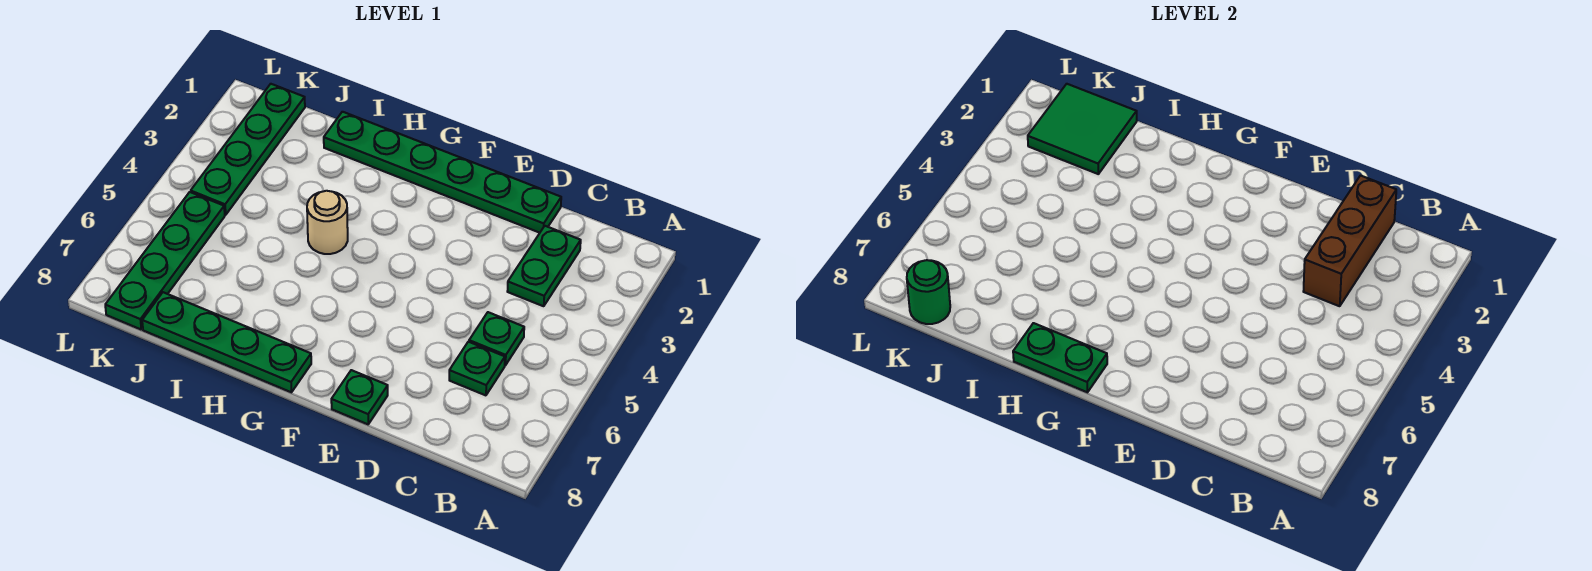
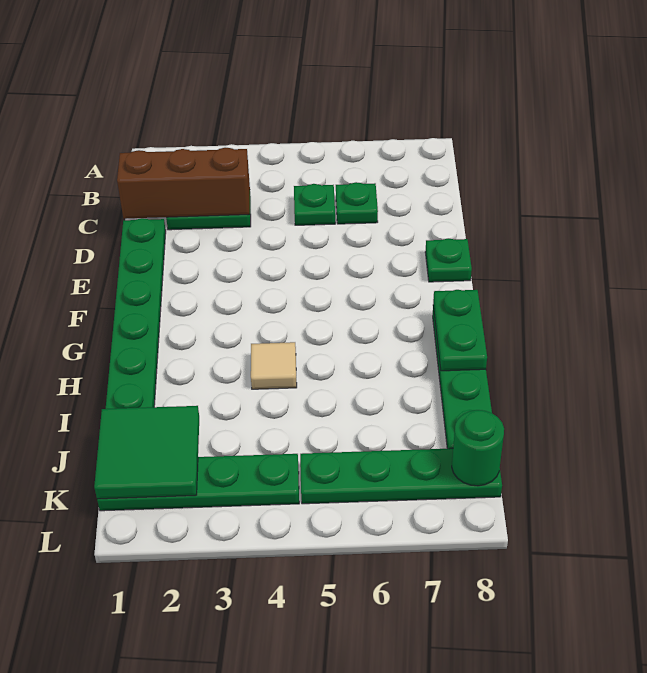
tan 1x1 round brick [307,191,348,254] -> tan 1x1 tile [251,342,297,389]

